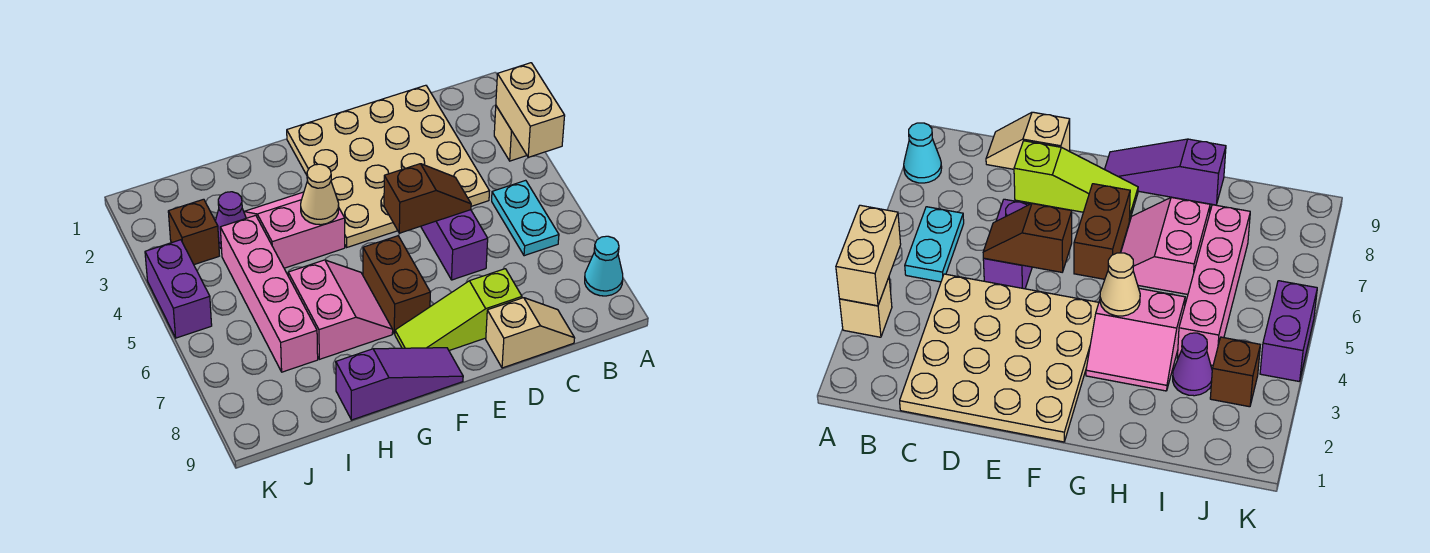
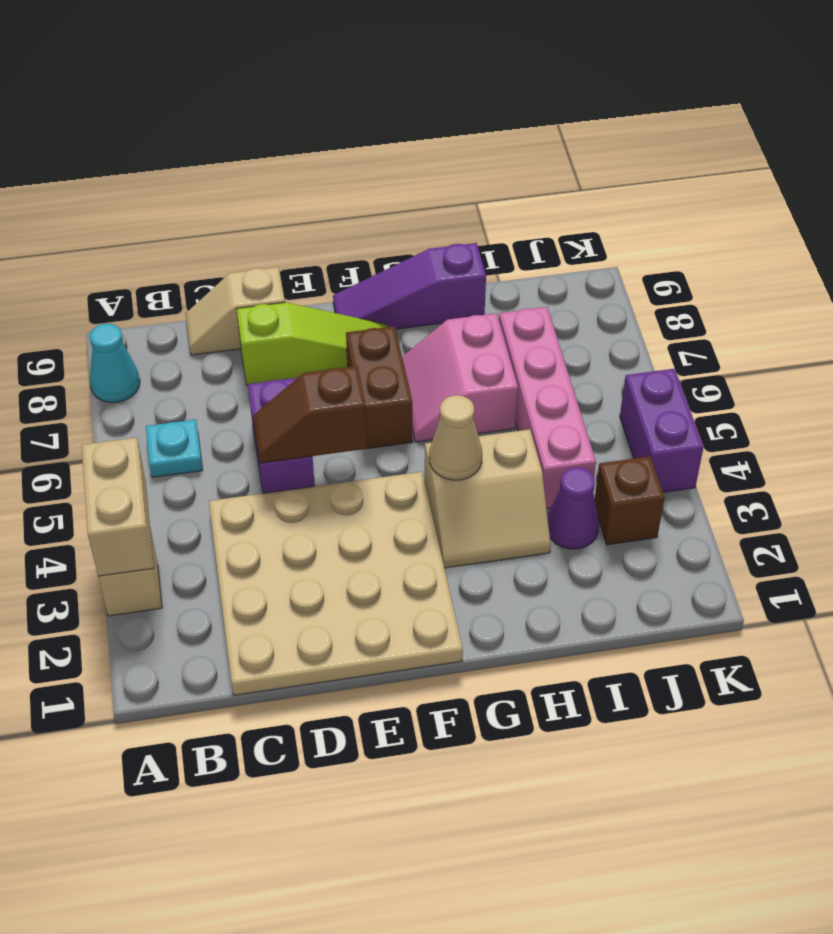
cyan 1x2 plate [492,180,559,256] -> cyan 1x1 plate [146,419,203,477]
pink 2x2 slope [244,192,345,268] -> tan 2x2 slope [425,429,551,568]

